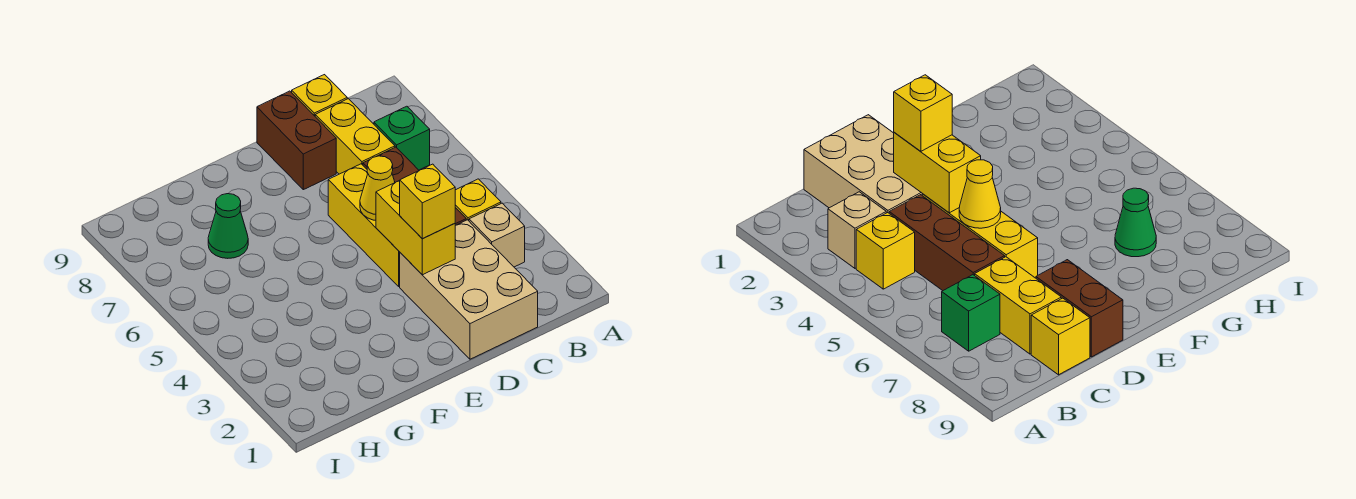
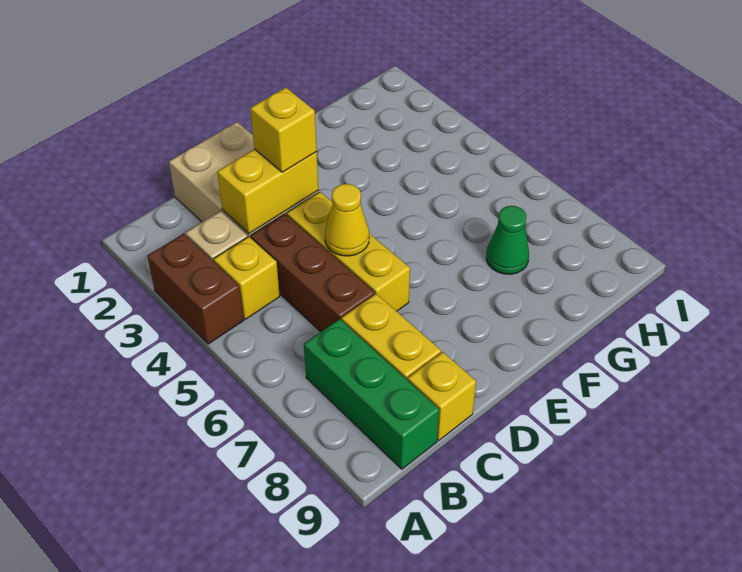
green 1x1 brick [374,106,430,170] -> green 1x3 brick [304,319,439,469]
yellow 1x2 brick [376,181,455,275] -> yellow 1x2 brick turned to [217,149,318,233]
brown 1x2 brick [257,91,336,190] -> brown 1x2 brick moved to [148,234,244,344]

